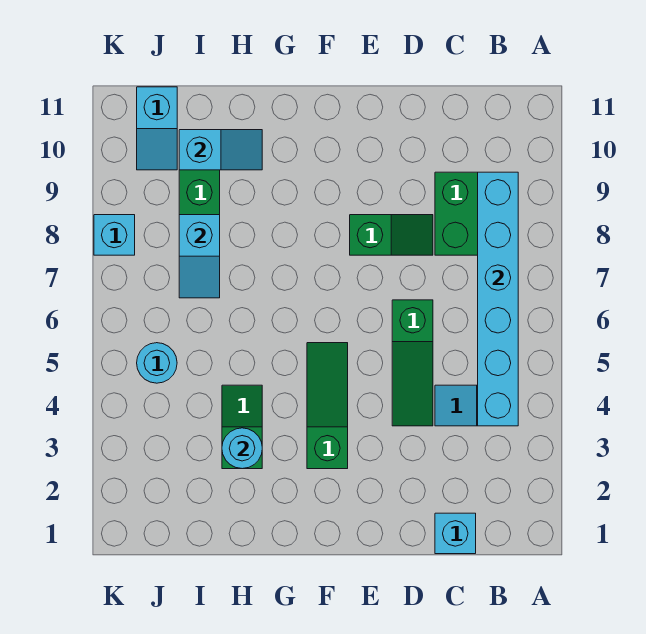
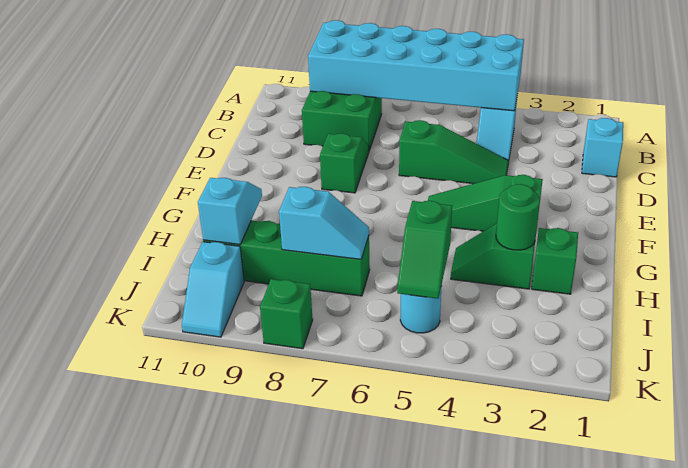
cyan 1x6 brick [478,172,518,426] -> cyan 2x6 brick [308,20,524,111]
none -> green 1x1 brick [532,228,578,294]
cyan 1x1 round brick [222,428,262,469] -> green 1x1 round brick [496,184,540,250]
none -> green 1x2 slope [397,201,452,299]
cyan 1x2 slope [137,87,177,170] -> cyan 1x2 slope turned to [182,242,244,337]
cyan 1x1 brick [94,215,135,255] -> green 1x1 brick [260,279,313,349]

